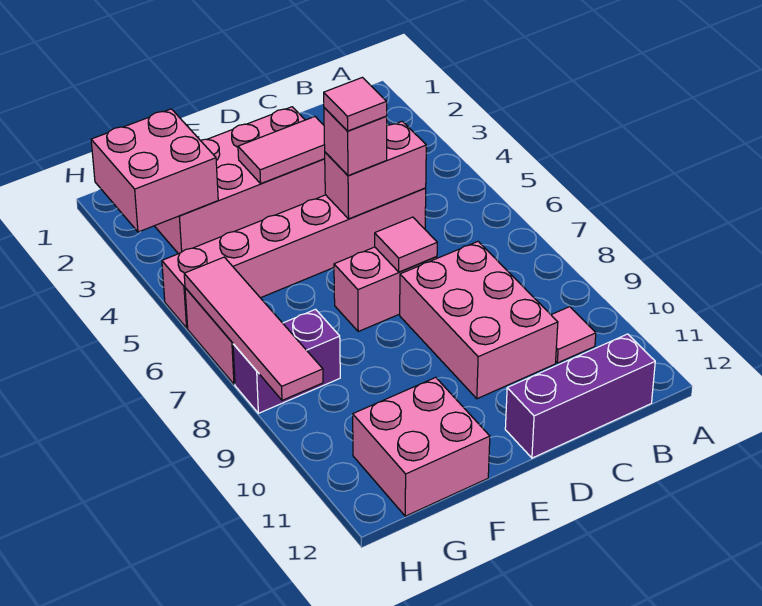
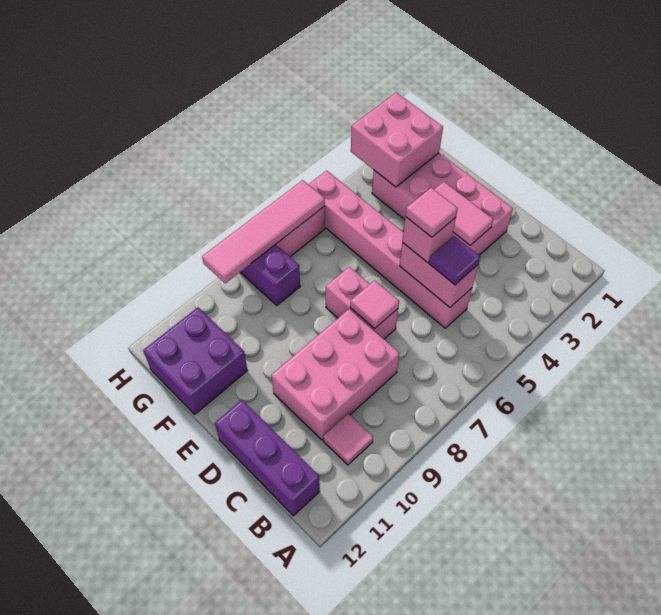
none -> purple 1x1 tile [429,236,480,285]
pink 2x2 brick [353,377,490,516] -> purple 2x2 brick [143,308,247,414]

